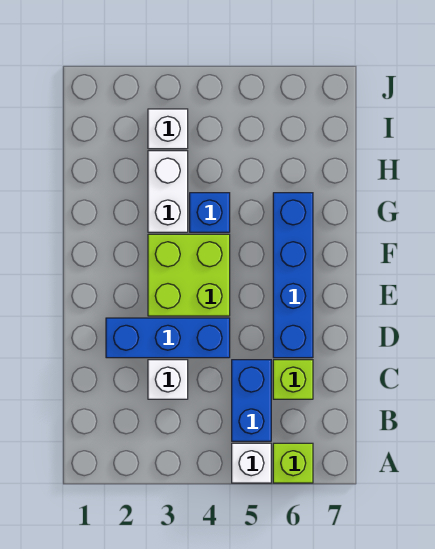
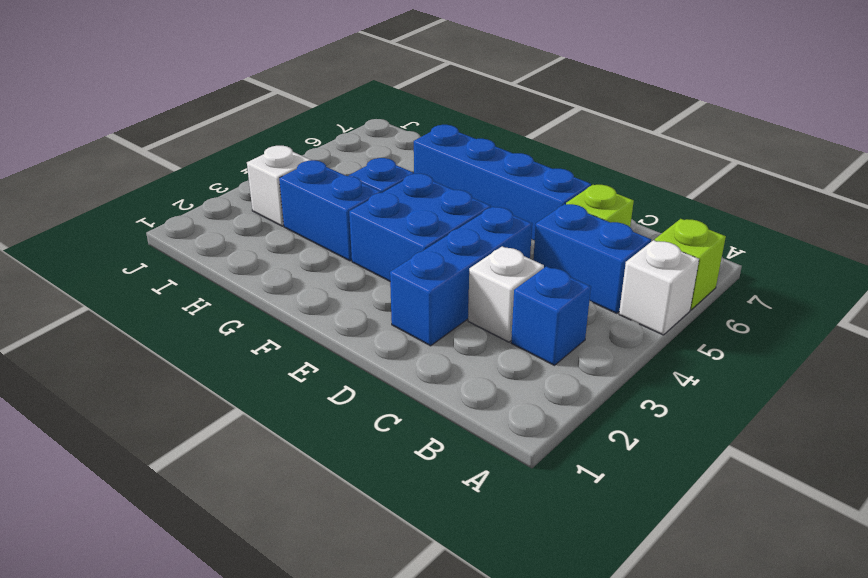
none -> blue 1x1 brick [511,266,591,365]
lime 2x2 brick [148,234,230,316] -> blue 2x2 brick [349,174,491,281]
white 1x2 brick [148,151,188,232] -> blue 1x2 brick [279,160,381,261]

